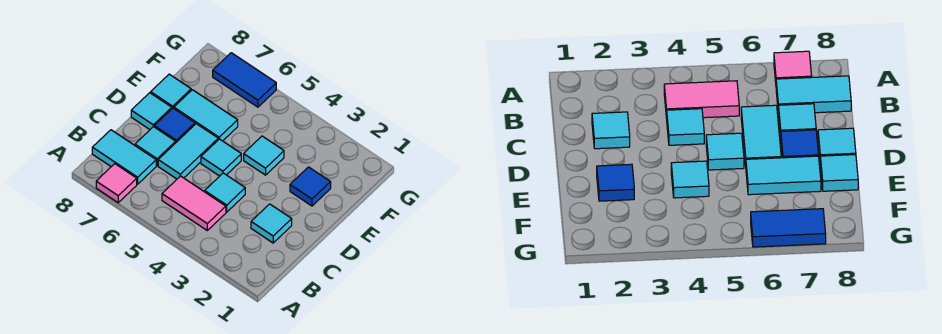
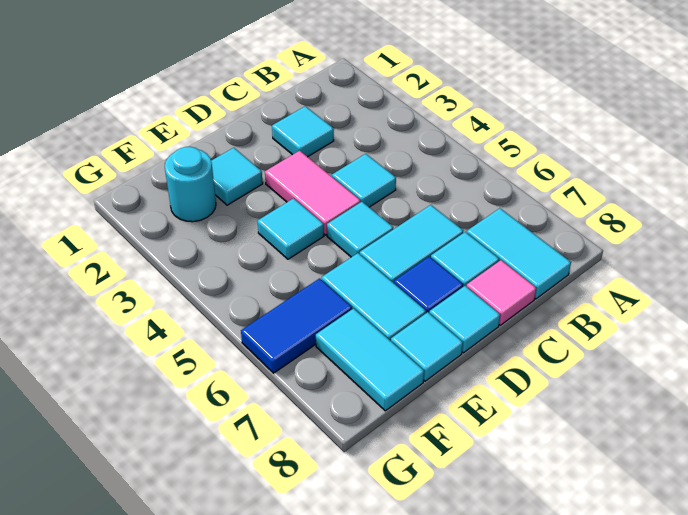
pink 1x1 tile [96,164,137,203] -> pink 1x1 tile moved to [467,260,536,325]
pink 1x2 tile [162,176,226,230] -> pink 1x2 tile moved to [265,151,360,235]
blue 1x1 tile [290,167,331,206] -> cyan 1x1 tile [211,148,263,205]
none -> cyan 1x1 round brick [165,147,216,222]
none -> cyan 1x2 tile [316,308,424,411]
blue 1x2 tile [213,53,276,107] -> blue 1x2 tile turned to [241,278,352,373]

